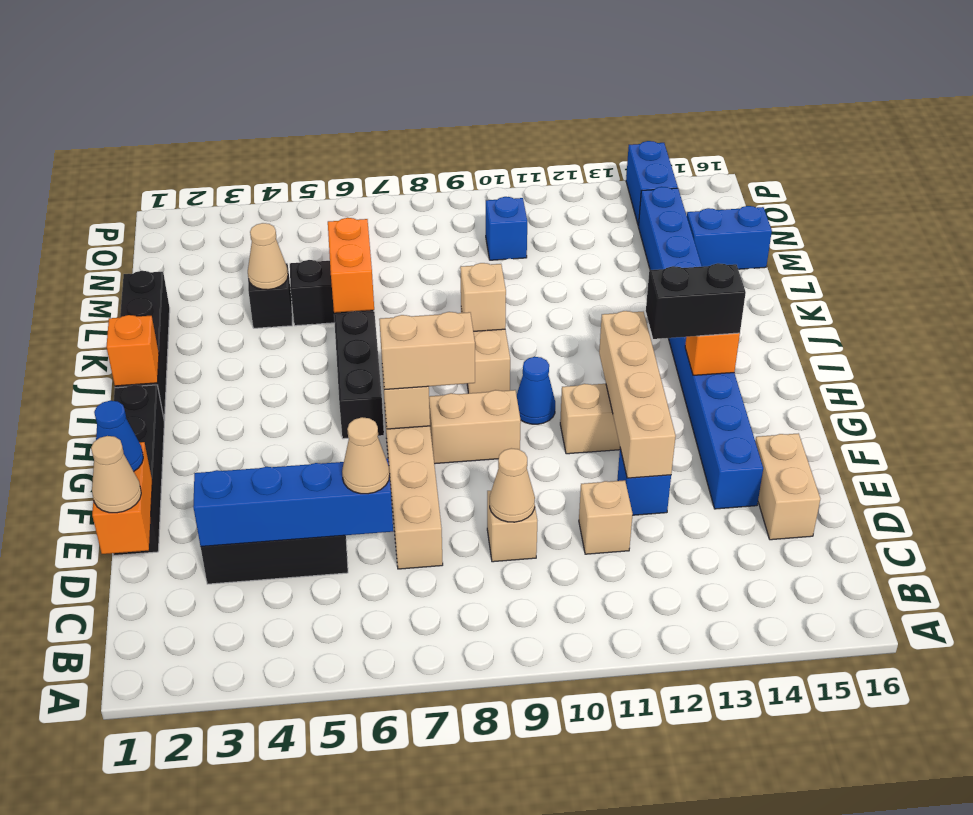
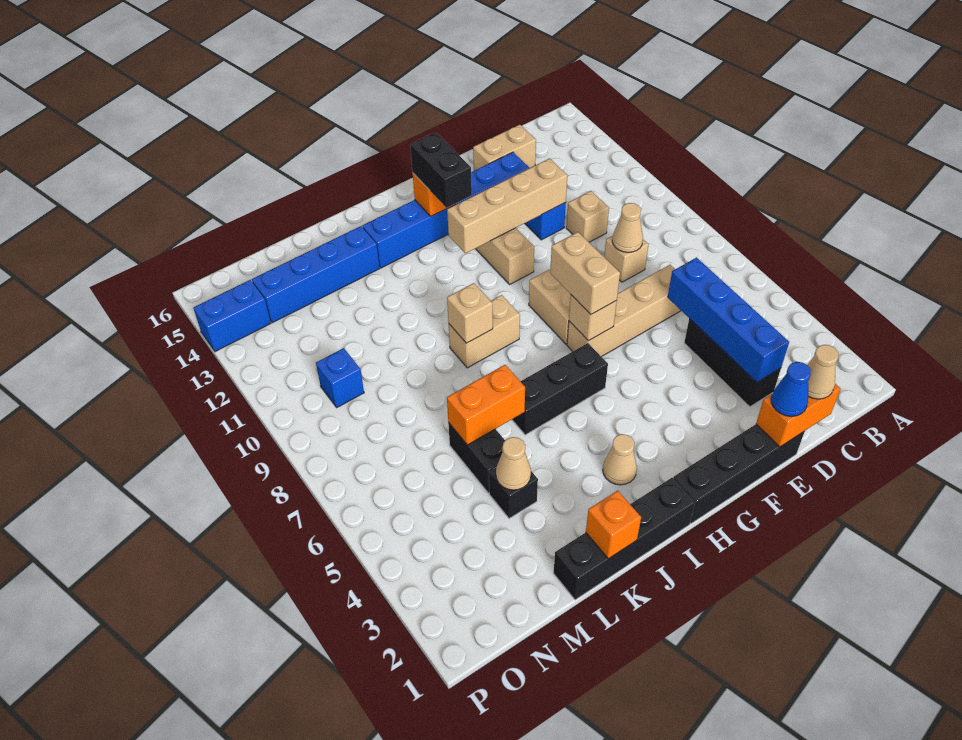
tan 1x1 cone [342,417,390,494] -> tan 1x1 cone moved to [603,434,637,485]
blue 1x1 cone [517,357,555,424] -> none
orange 1x1 brick [106,315,159,386] -> orange 1x1 brick moved to [586,491,641,559]
blue 1x2 brick [687,206,772,269] -> none

